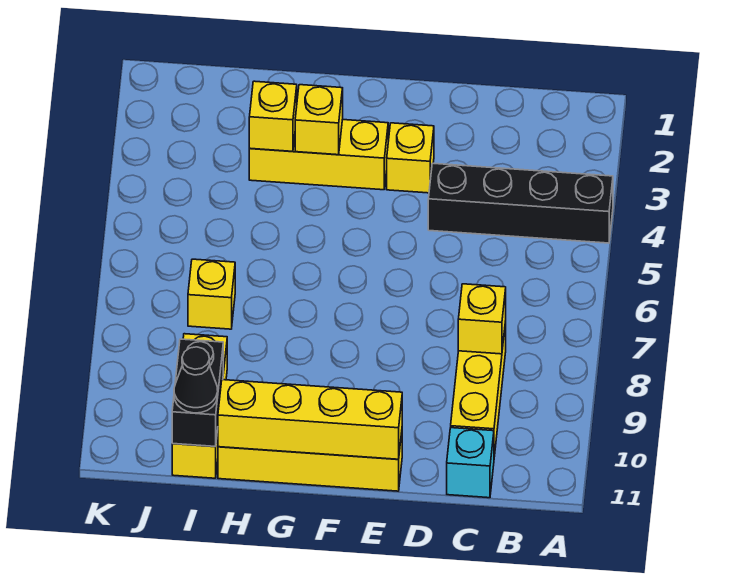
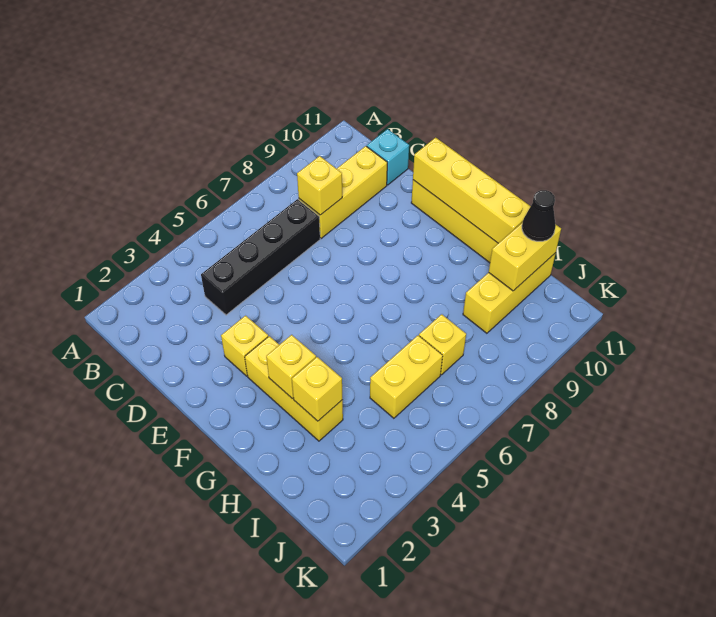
black 1x4 brick [428,163,613,243] -> black 1x4 brick turned to [201,199,320,315]
none -> yellow 1x2 brick [370,335,443,418]
black 1x2 brick [172,339,223,447] -> yellow 1x2 brick [489,222,561,291]

